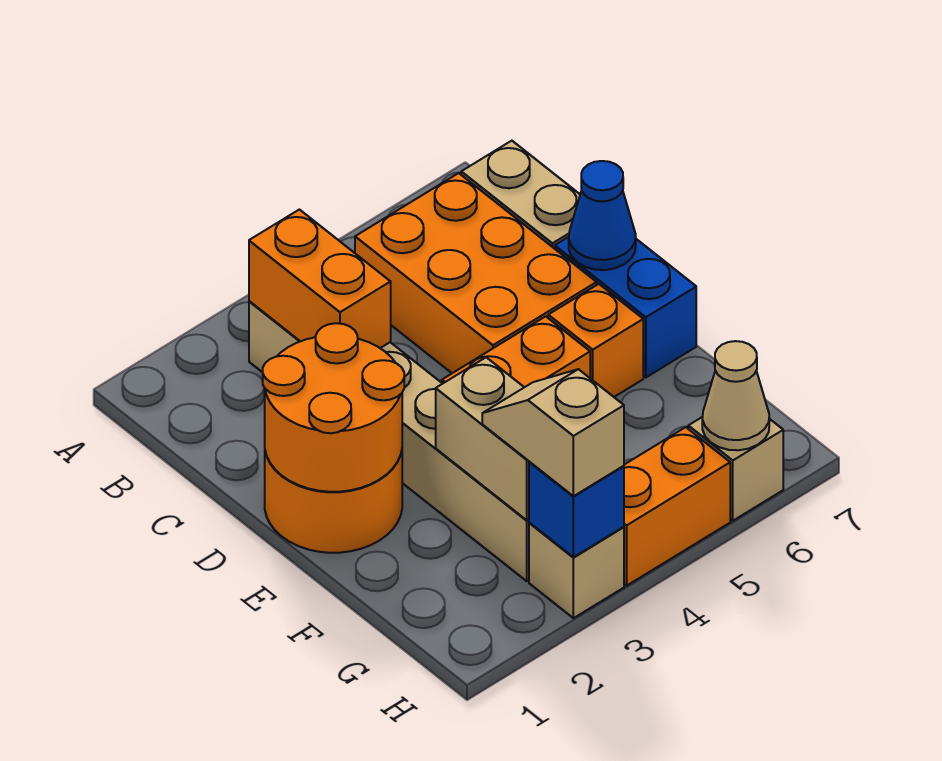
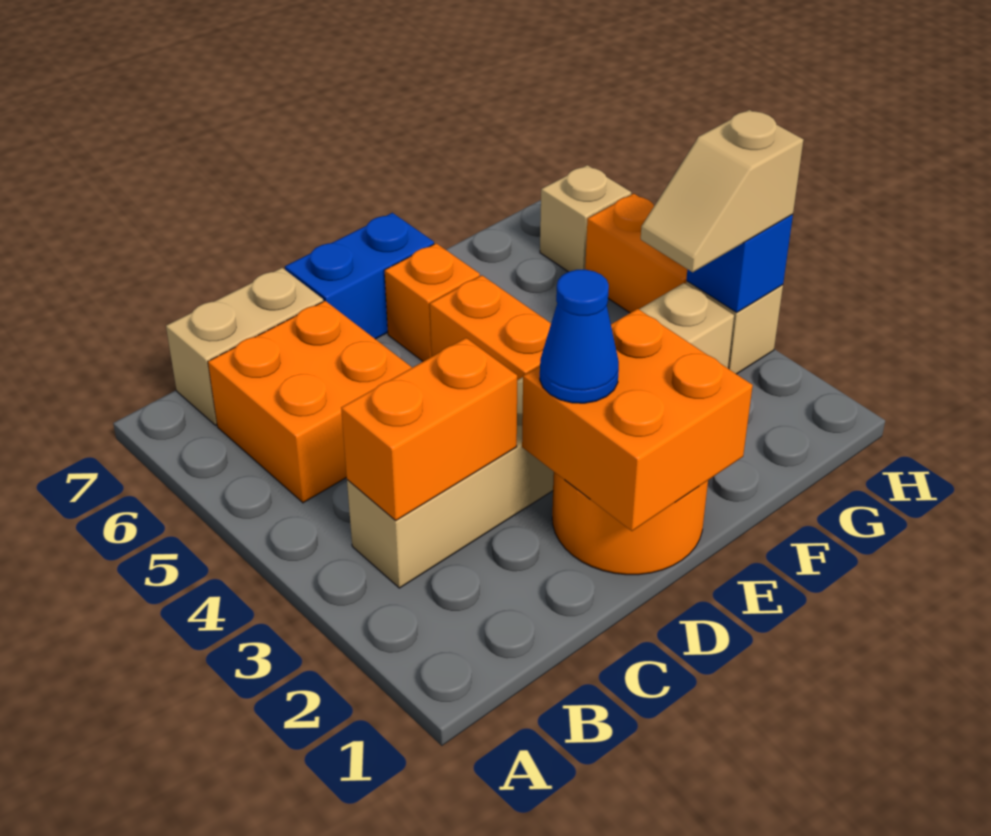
orange 2x3 brick [355,173,597,373] -> orange 2x2 brick [208,301,412,503]
orange 2x2 round brick [263,323,404,492] -> orange 2x2 brick [522,309,753,531]
blue 1x1 cone [569,161,636,270] -> blue 1x1 cone moved to [540,270,619,403]
tan 1x2 brick [436,357,529,520] -> none
tan 1x1 cone [702,341,769,450] -> none

